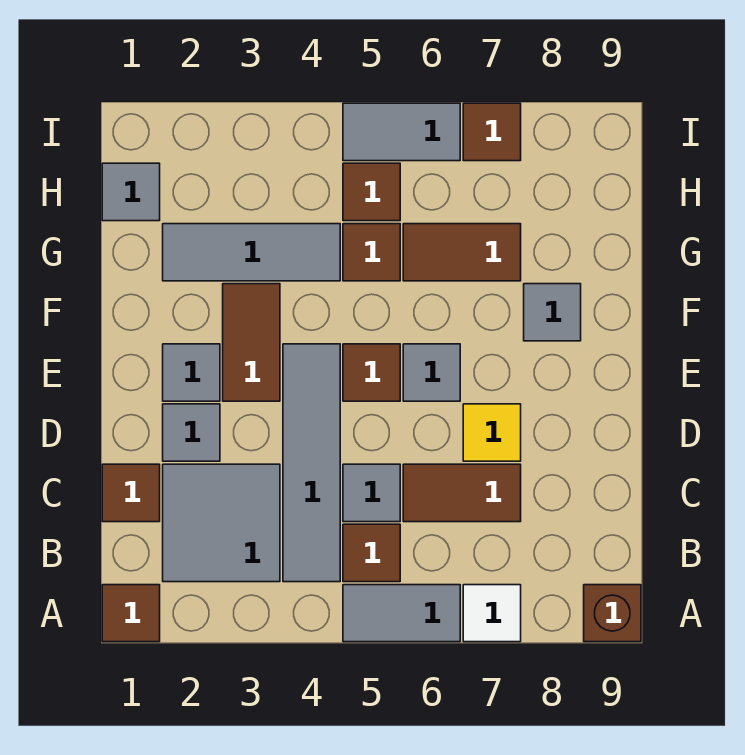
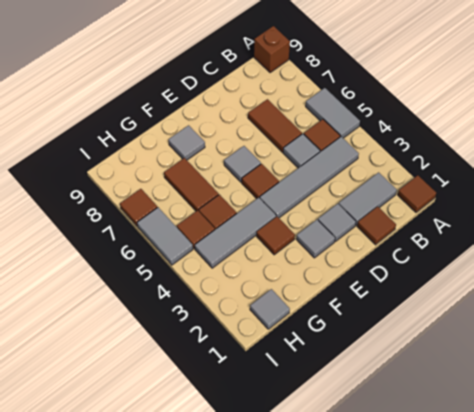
white 1x1 tile [463,585,521,642] -> none
grey 2x2 tile [163,464,280,582] -> grey 1x2 tile [339,172,397,225]
yellow 1x1 tile [463,404,521,461] -> none
brown 1x2 tile [223,284,280,401] -> brown 1x1 tile [257,217,295,255]
grey 1x3 tile [163,224,340,281] -> grey 1x3 tile turned to [195,198,276,268]

